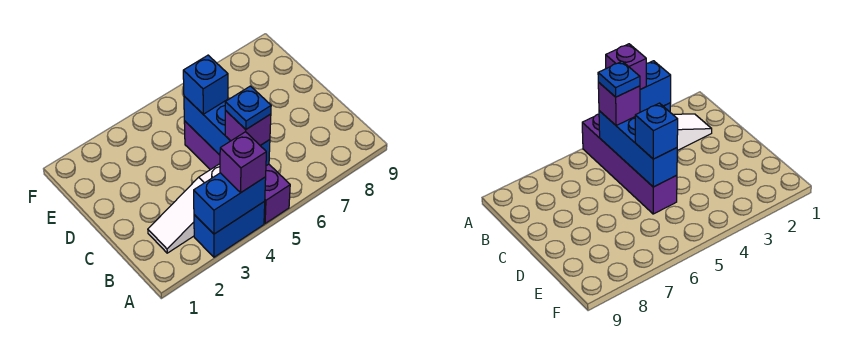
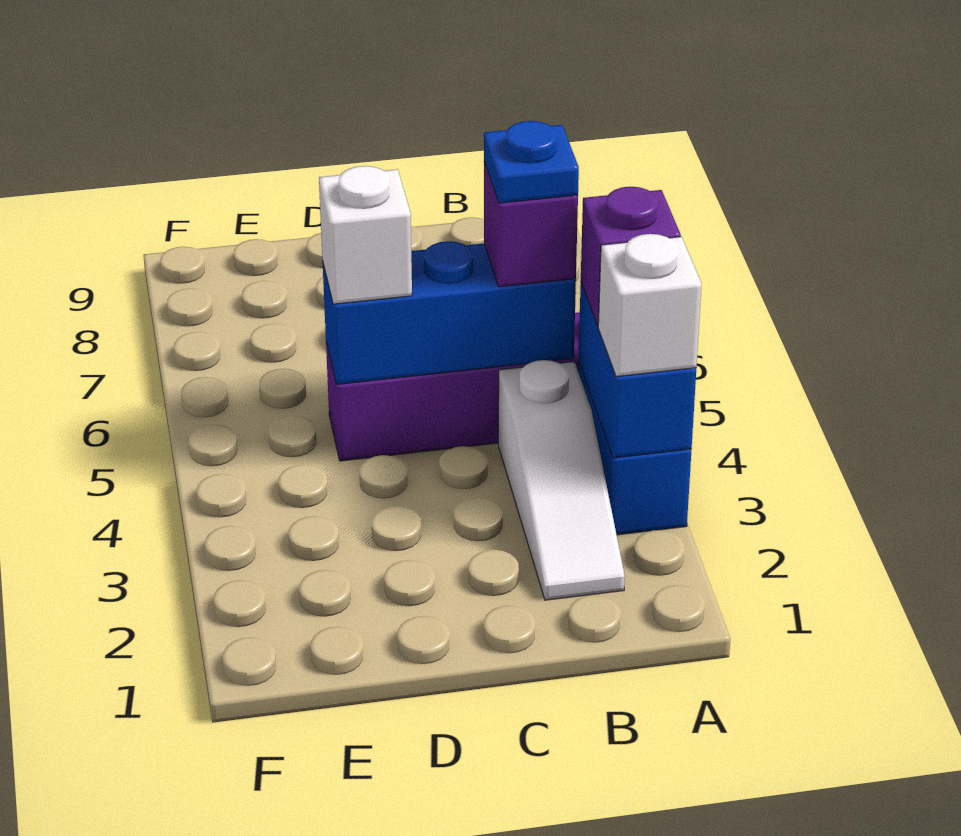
none -> white 1x1 brick [598,234,702,377]
blue 1x1 brick [183,55,228,114] -> white 1x1 brick [319,166,412,304]

